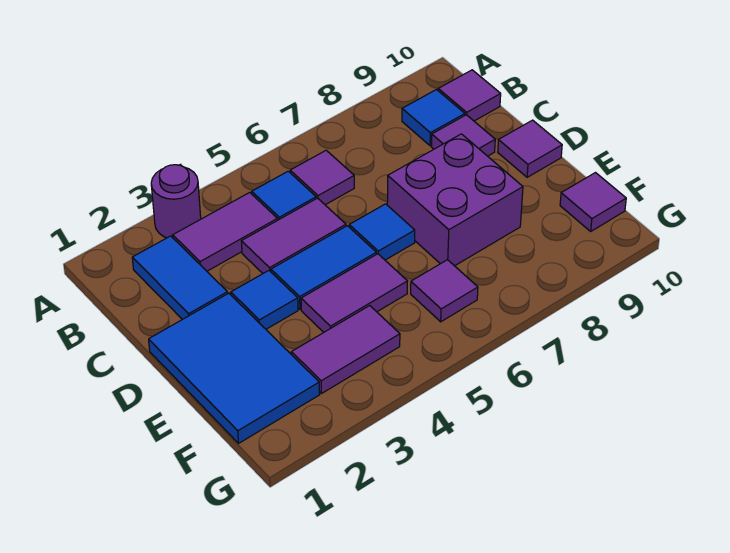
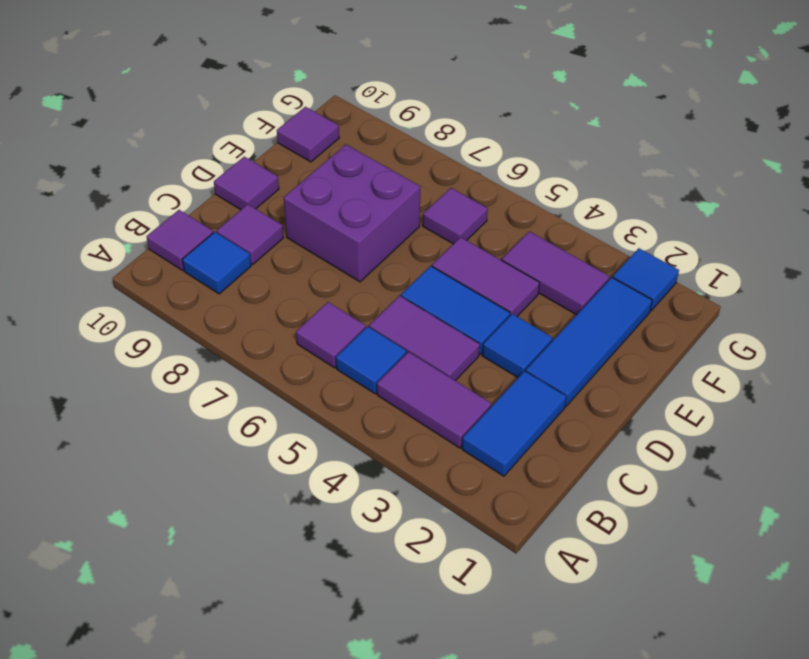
purple 1x1 round brick [151,165,201,238] -> none
blue 2x3 tile [149,293,320,443] -> blue 1x3 tile [526,277,652,407]
blue 1x1 tile [349,204,415,260] -> blue 1x1 tile moved to [613,248,679,311]

